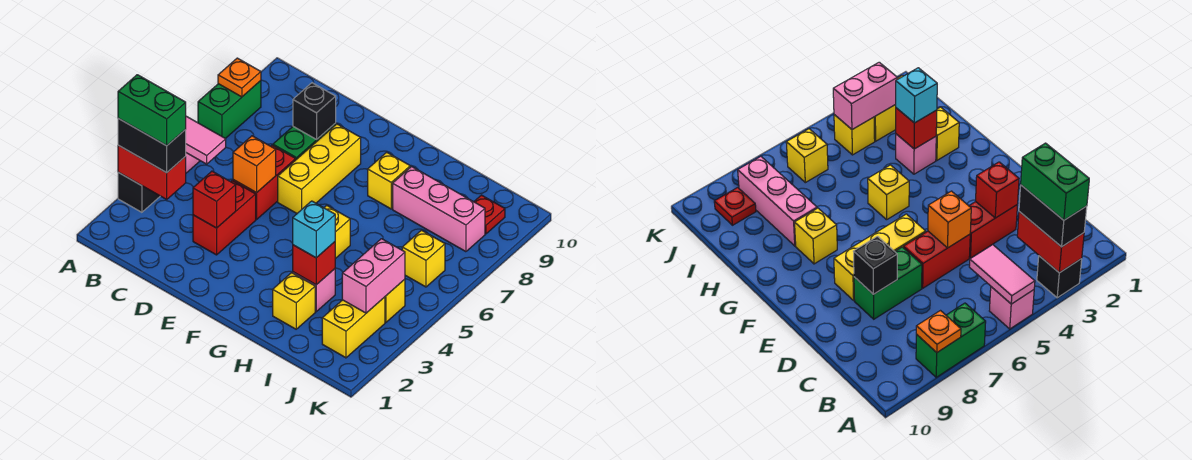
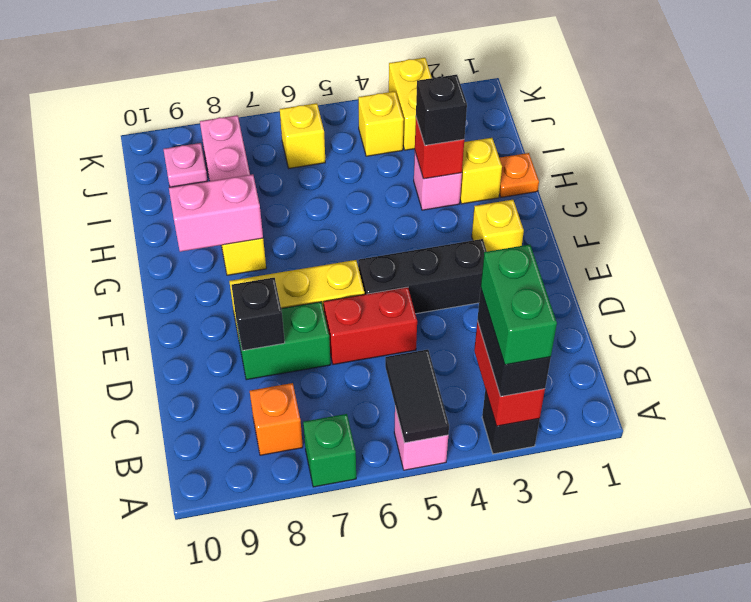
pink 1x2 tile [186,116,226,164] -> black 1x2 tile [385,350,449,443]
green 1x2 brick [198,81,261,139] -> green 1x1 brick [303,414,356,487]
orange 1x1 plate [218,58,261,97] -> orange 1x1 plate moved to [499,153,539,197]
red 1x2 brick [193,181,256,255] -> none
red 1x1 brick [193,171,236,228] -> none
orange 1x1 brick [233,136,276,193] -> orange 1x1 brick moved to [250,383,303,455]
none -> black 1x3 brick [358,239,487,314]
yellow 1x1 brick [324,205,350,259] -> yellow 1x1 brick moved to [472,200,524,252]
cyan 1x1 brick [293,201,335,258] -> black 1x1 brick [416,75,467,145]
yellow 1x2 brick [322,297,385,358] -> yellow 1x2 brick turned to [389,58,432,150]
pink 1x2 brick [342,239,405,313] -> pink 1x2 brick moved to [169,174,263,252]
red 1x1 plate [474,195,505,234] -> pink 1x1 plate [163,143,208,187]

